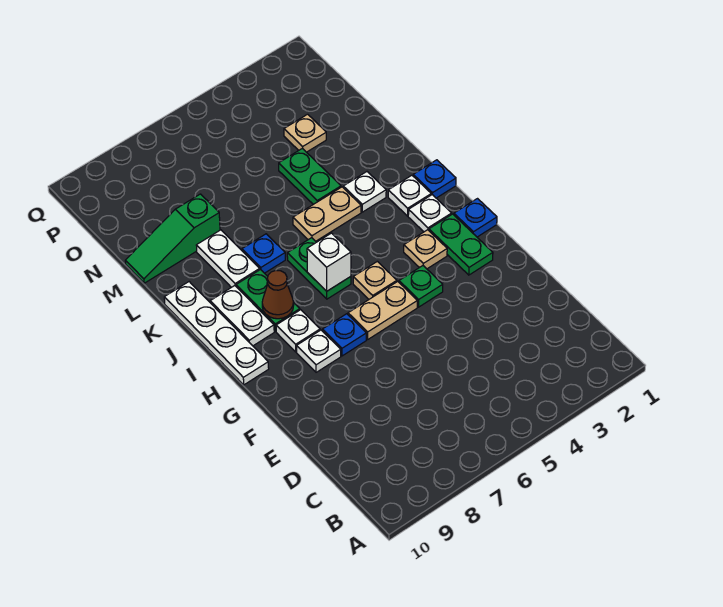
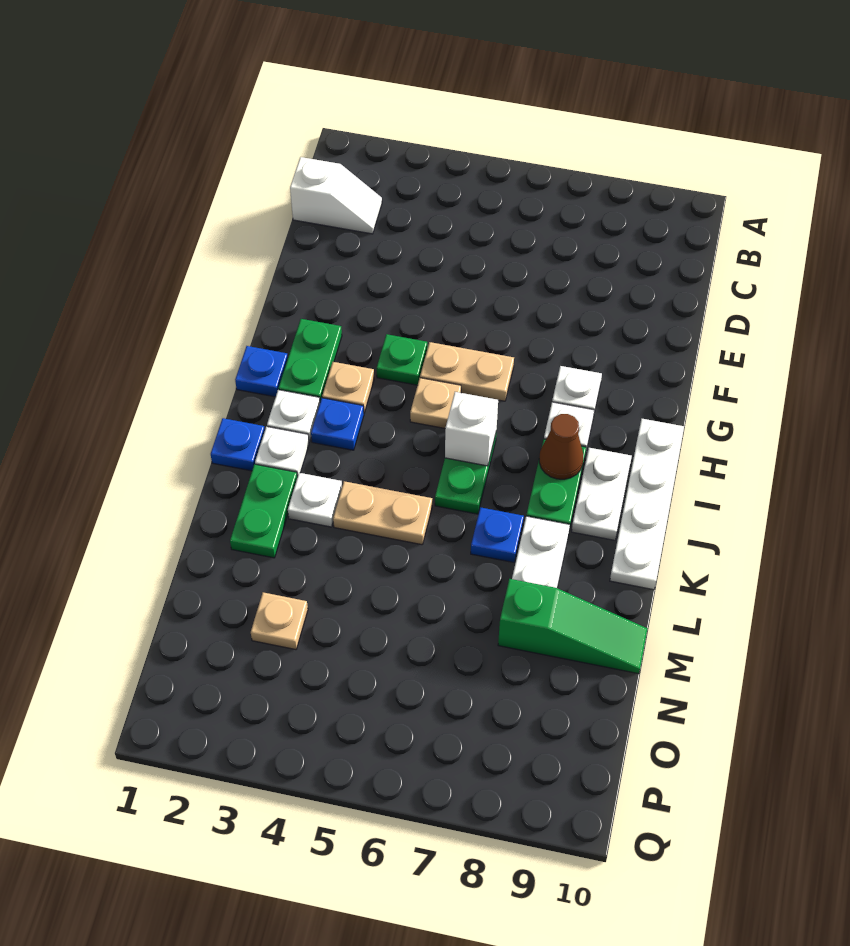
none -> white 1x2 slope [290,157,382,234]
blue 1x1 plate [322,314,366,356] -> blue 1x1 plate moved to [311,398,364,450]
green 1x2 plate [279,148,341,204] -> green 1x2 plate moved to [230,464,297,558]

